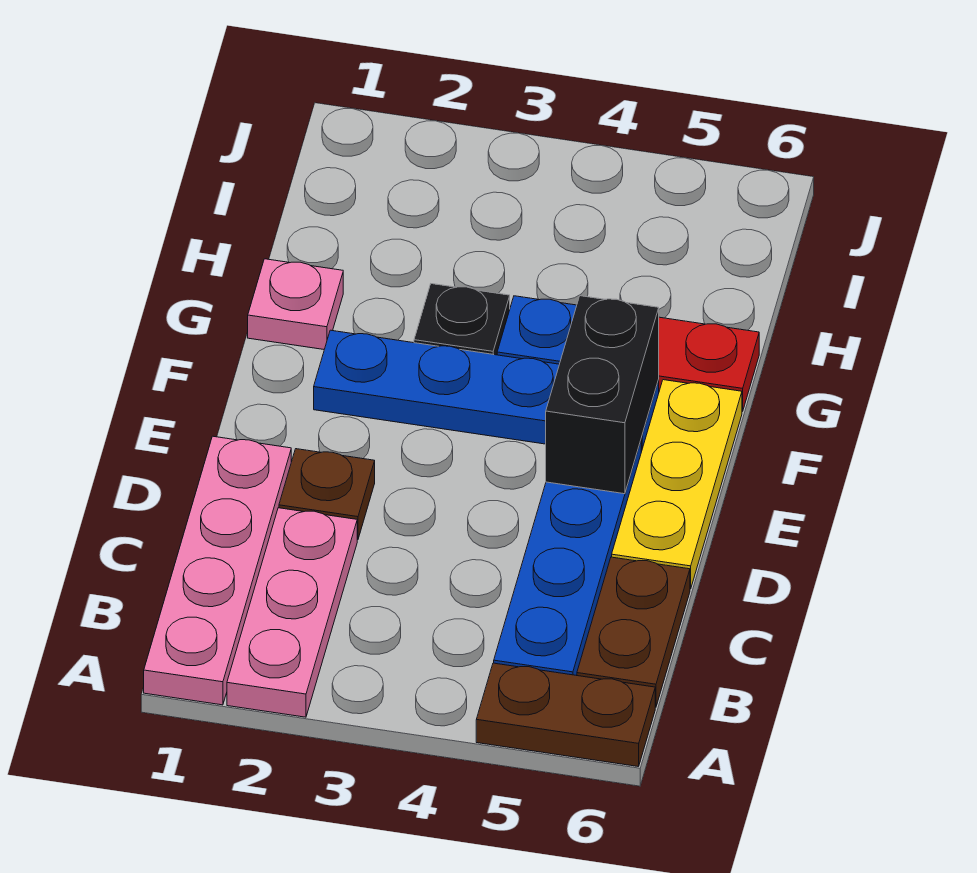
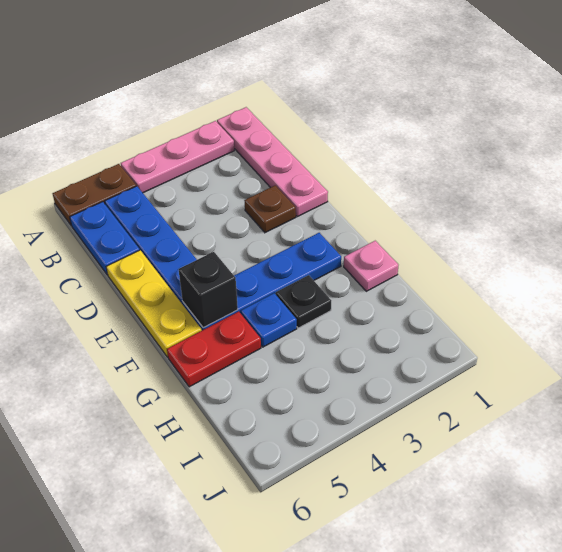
pink 1x3 plate [227,508,357,717] -> pink 1x3 plate turned to [121,121,234,193]
brown 1x2 plate [577,557,690,707] -> blue 1x2 plate [70,202,140,275]
black 1x2 brick [546,296,659,494] -> black 1x1 brick [179,252,238,328]

